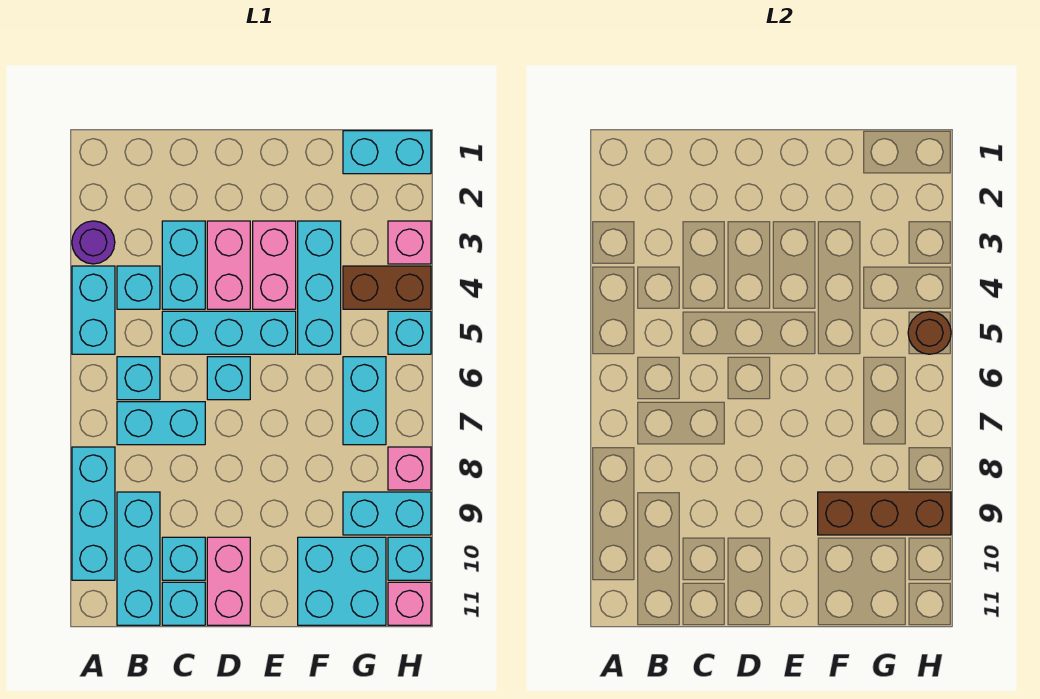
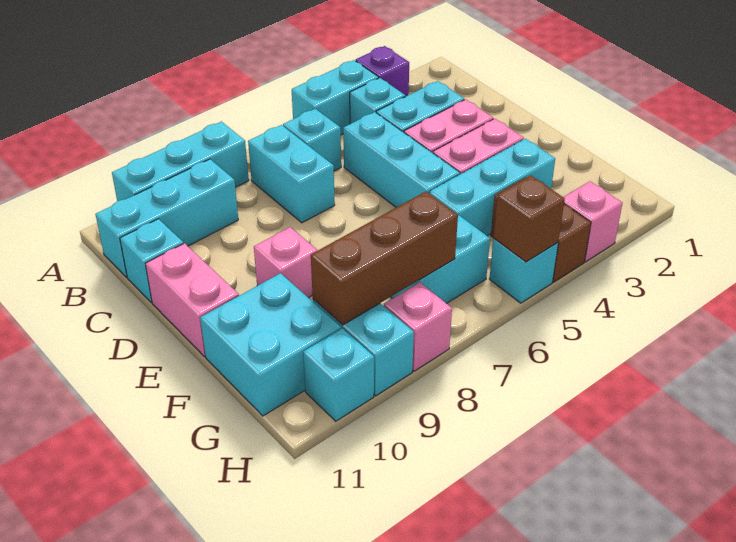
purple 1x1 round brick [72,221,115,264] -> purple 1x1 brick [356,46,409,97]
cyan 1x1 brick [162,537,205,580] -> none
cyan 1x1 brick [207,357,250,400] -> none
pink 1x2 brick [207,537,250,625] -> pink 1x2 brick turned to [145,243,239,357]
brown 1x3 brick [818,492,951,535] -> brown 1x3 brick turned to [311,191,458,325]
cyan 1x2 brick [343,131,431,174] -> none
brown 1x1 round brick [908,311,951,354] -> brown 1x1 brick [494,176,565,262]
pink 1x1 brick [388,582,431,625] -> pink 1x1 brick moved to [254,227,318,298]

